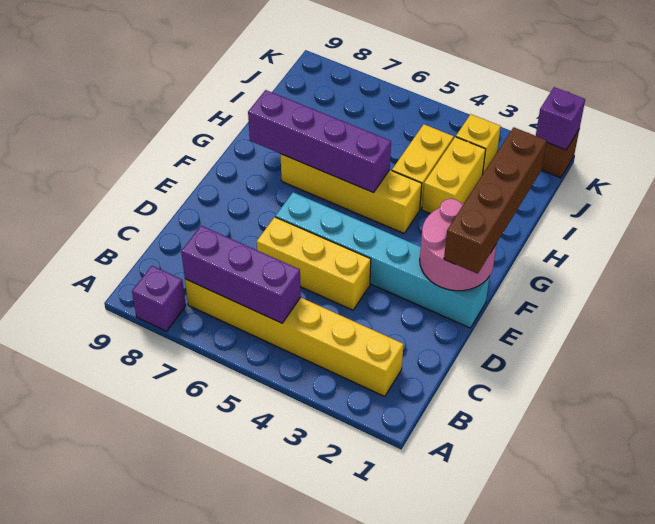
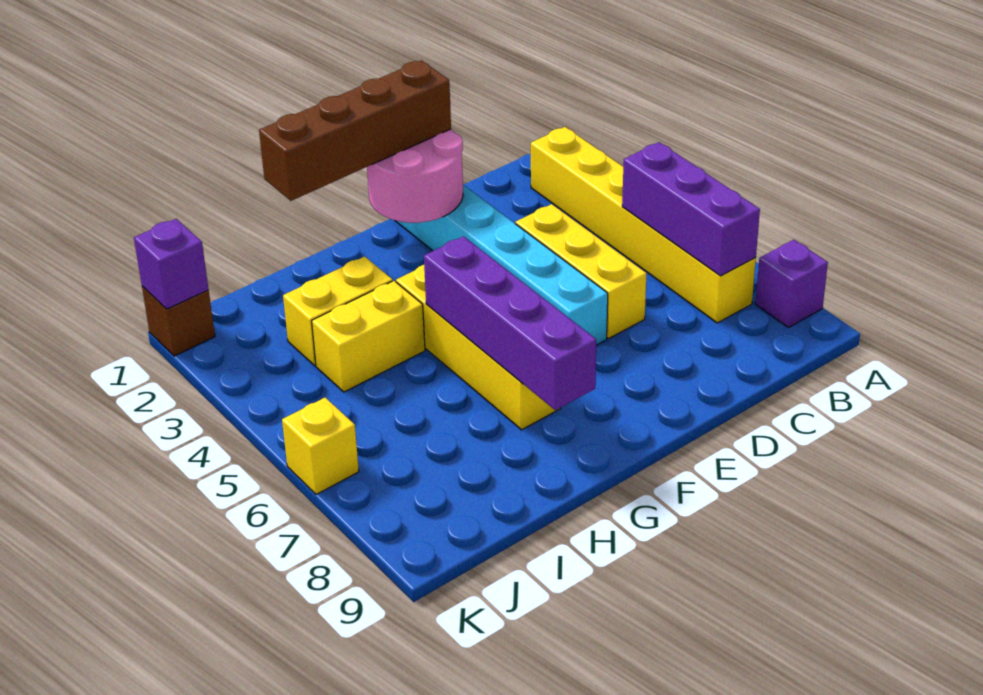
yellow 1x1 brick [456,114,501,175] -> yellow 1x1 brick moved to [282,398,359,494]

